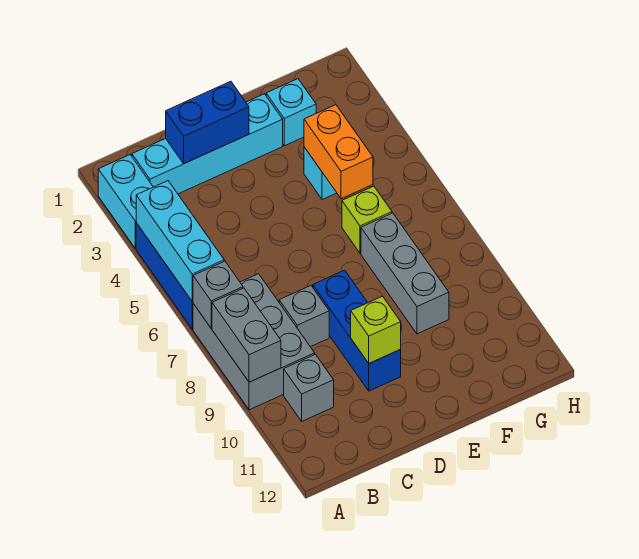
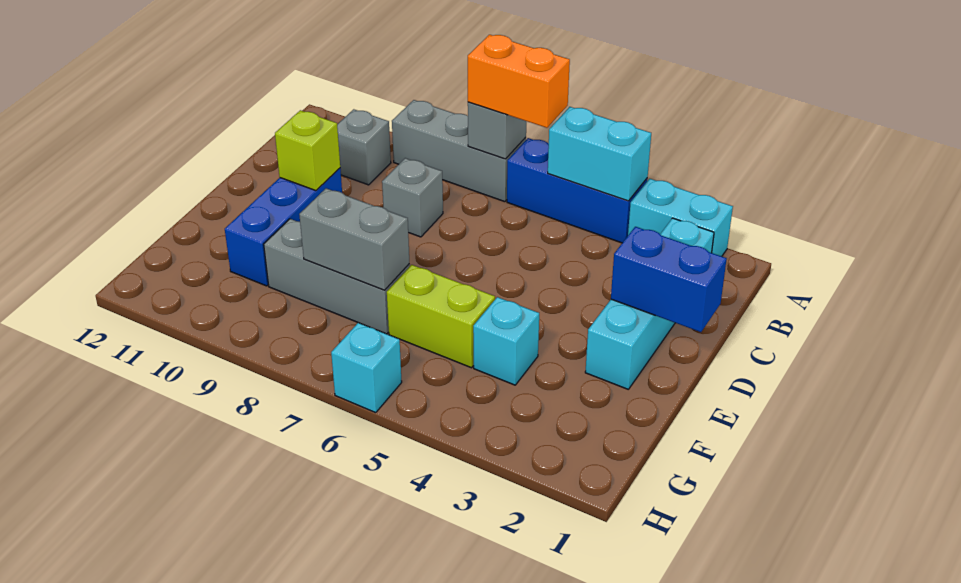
cyan 1x3 brick [136,181,224,302] -> cyan 1x2 brick [548,107,651,201]
grey 2x3 brick [193,274,315,410] -> grey 1x3 brick [392,100,526,202]
grey 1x2 brick [212,288,281,382] -> grey 1x2 brick moved to [299,188,409,290]
blue 1x2 brick [166,81,249,164] -> blue 1x2 brick turned to [611,227,727,332]
blue 1x3 brick [313,270,401,391] -> blue 1x3 brick turned to [225,168,342,286]
cyan 1x1 brick [266,79,316,146] -> cyan 1x1 brick moved to [331,323,402,413]
orange 1x2 brick [304,105,373,199] -> orange 1x2 brick moved to [468,35,570,128]
lime 1x1 brick [342,186,392,253] -> lime 1x2 brick [387,265,495,368]

